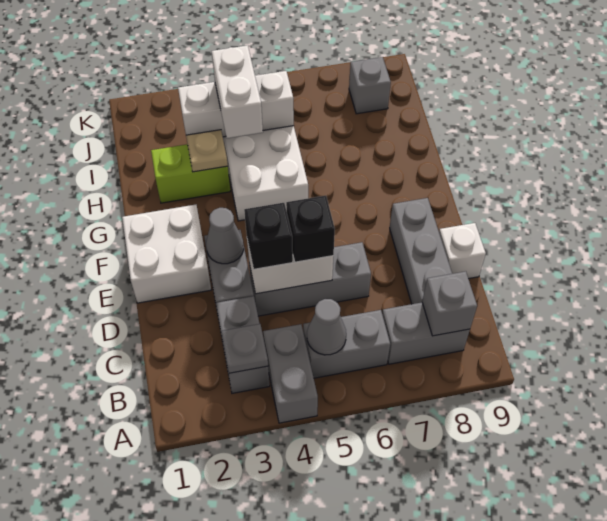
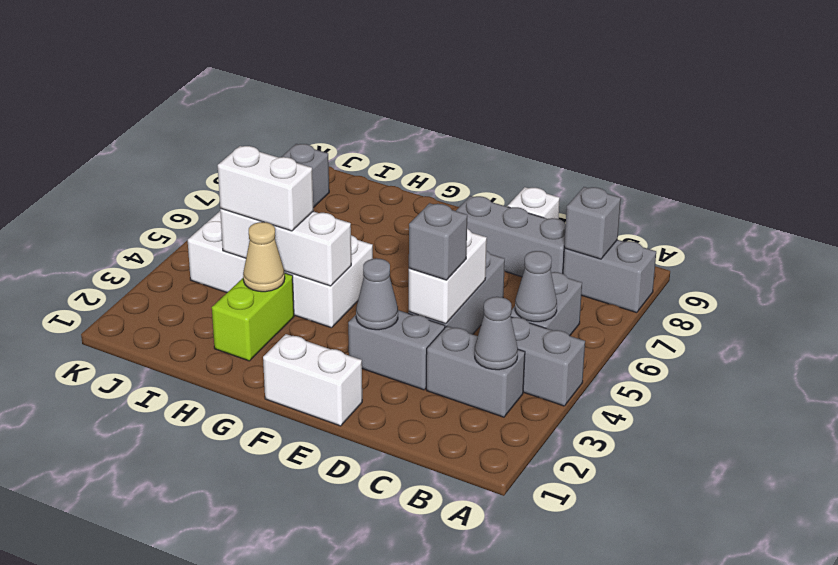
grey 1x1 plate [221,324,268,373] -> grey 1x1 cone [475,297,518,370]
grey 1x2 brick [382,302,470,364] -> grey 1x2 brick turned to [563,240,656,313]
black 1x1 brick [244,203,293,269] -> grey 1x1 brick [409,203,467,280]
black 1x1 brick [286,196,335,262] -> none
white 2x2 brick [122,205,211,303] -> white 1x2 brick [263,334,362,426]
tan 1x1 plate [186,130,228,172] -> tan 1x1 cone [243,222,285,292]
white 1x3 brick [178,71,294,137] -> white 1x3 brick turned to [220,208,351,286]

